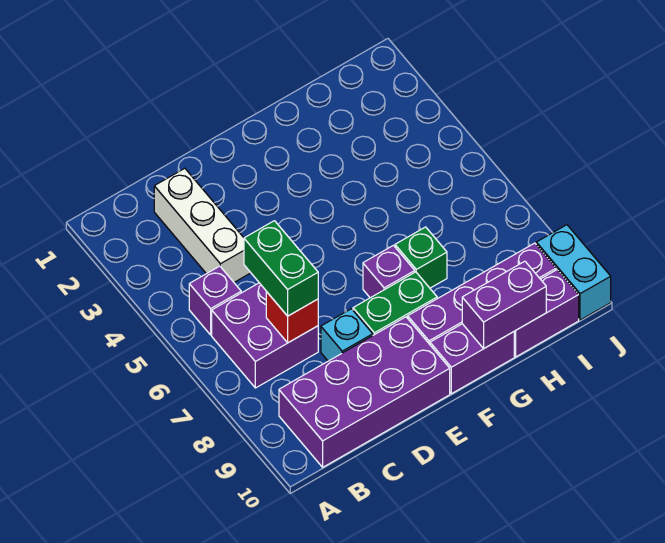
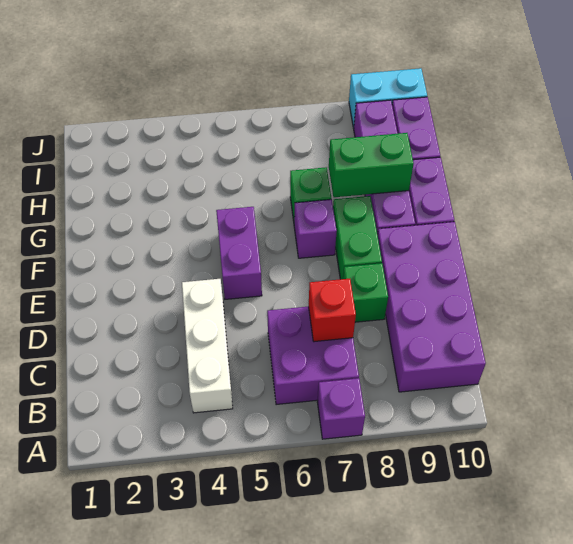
purple 1x1 brick [189,266,241,335] -> purple 1x1 brick moved to [317,378,365,439]
white 1x3 brick [154,168,251,282] -> white 1x3 brick turned to [182,279,233,413]
green 1x2 brick [244,221,318,316] -> green 1x2 brick moved to [329,133,414,197]
cyan 1x1 brick [321,309,373,361] -> green 1x1 brick [343,263,388,322]
purple 1x2 brick [462,261,546,348] -> purple 1x2 brick moved to [216,207,262,299]

